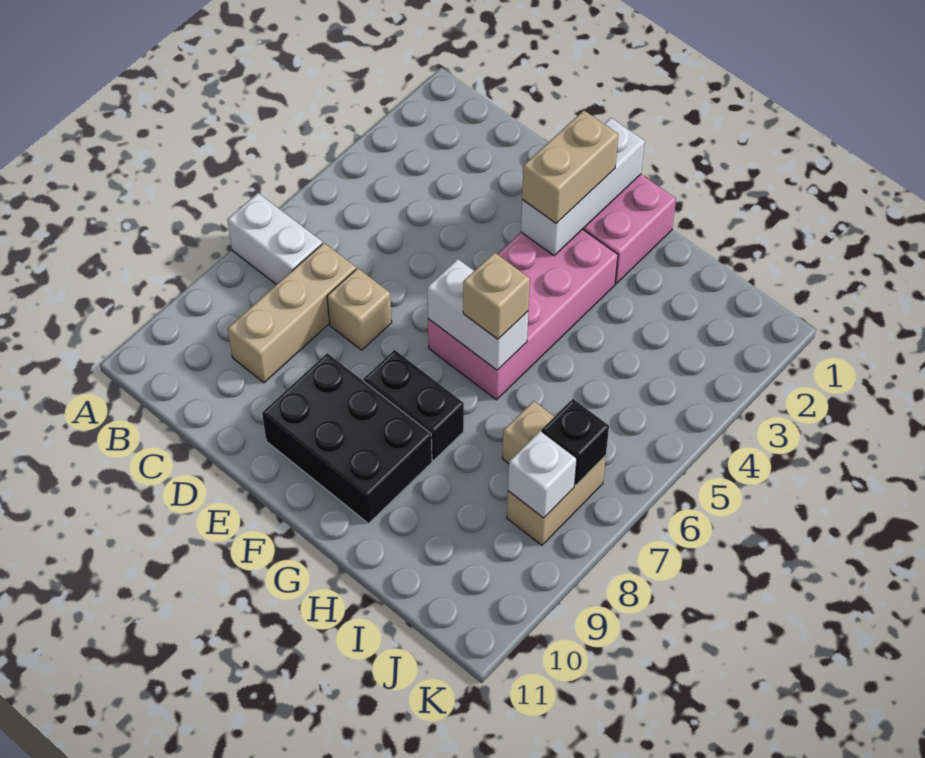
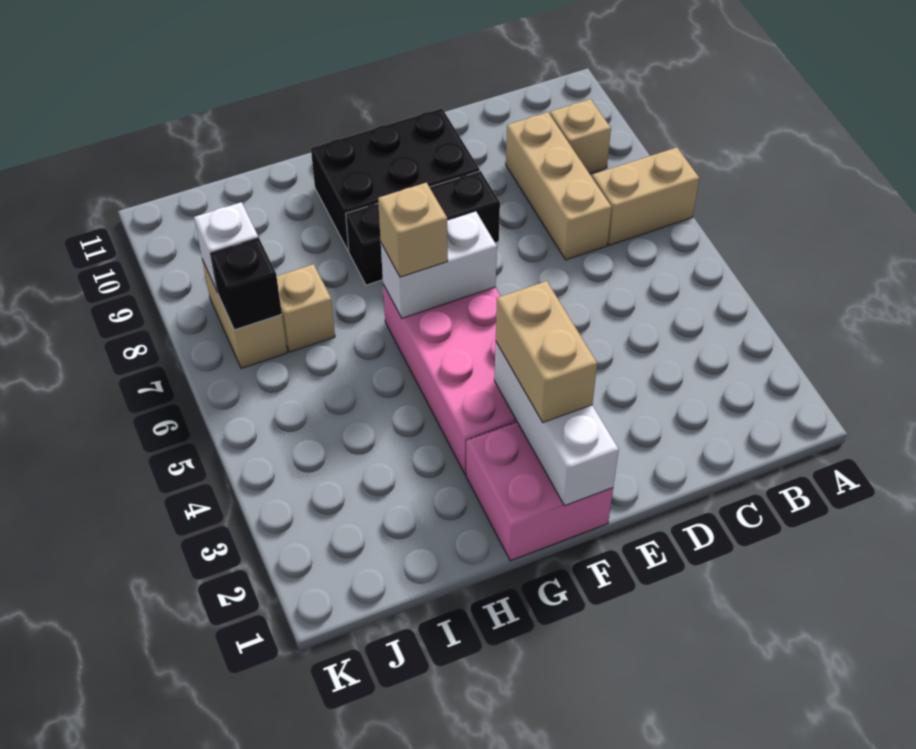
white 1x2 brick [227,193,322,285] -> tan 1x2 brick [592,147,699,245]
tan 1x1 brick [327,268,392,350] -> tan 1x1 brick moved to [550,99,611,174]
black 1x2 brick [364,350,464,461] -> black 1x3 brick [346,171,500,285]

